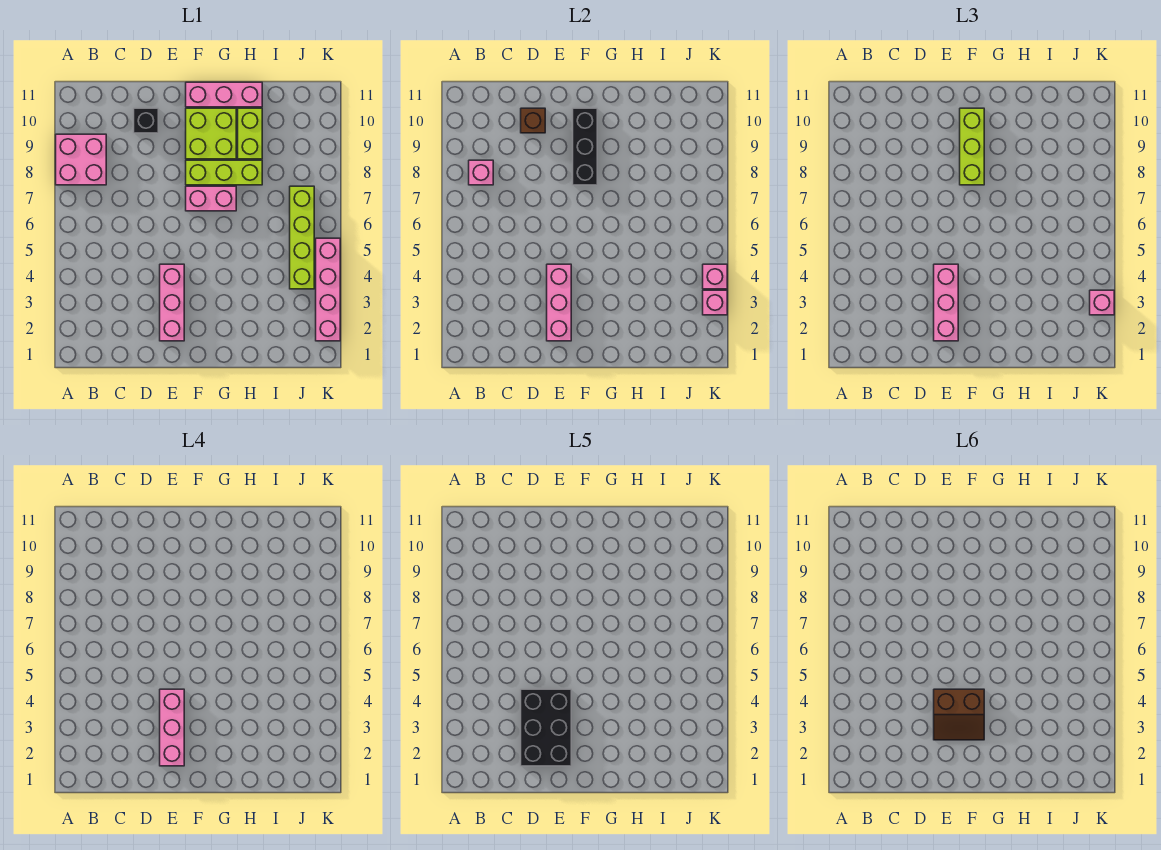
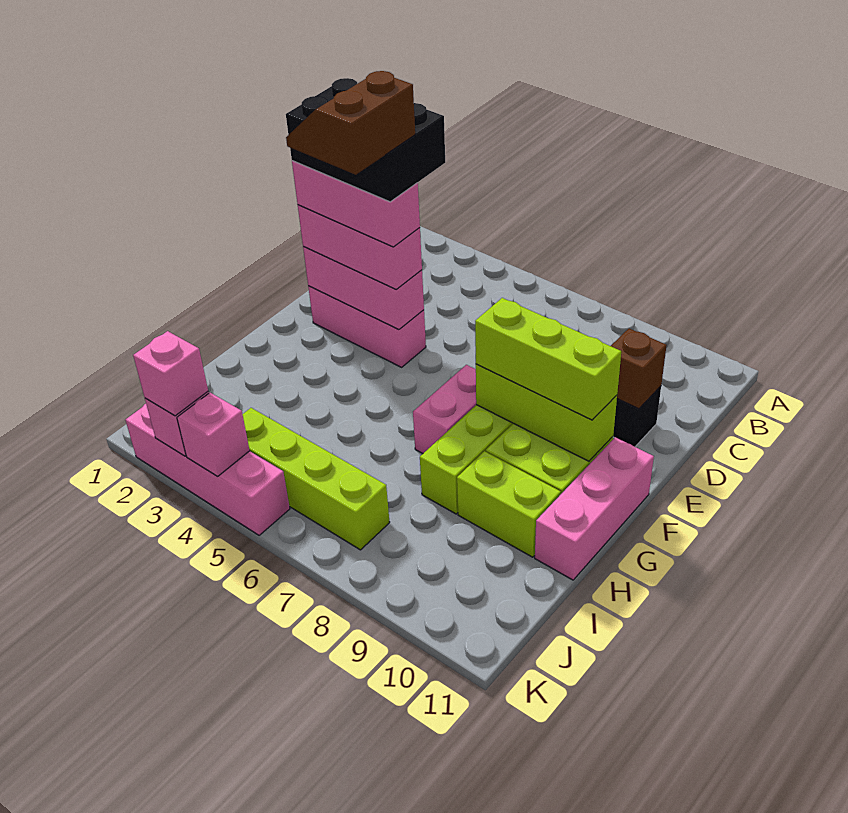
pink 2x2 brick [56,134,106,185] -> none
pink 1x1 brick [469,160,493,185] -> none
black 1x3 brick [573,108,597,185] -> lime 1x3 brick [476,364,617,461]

